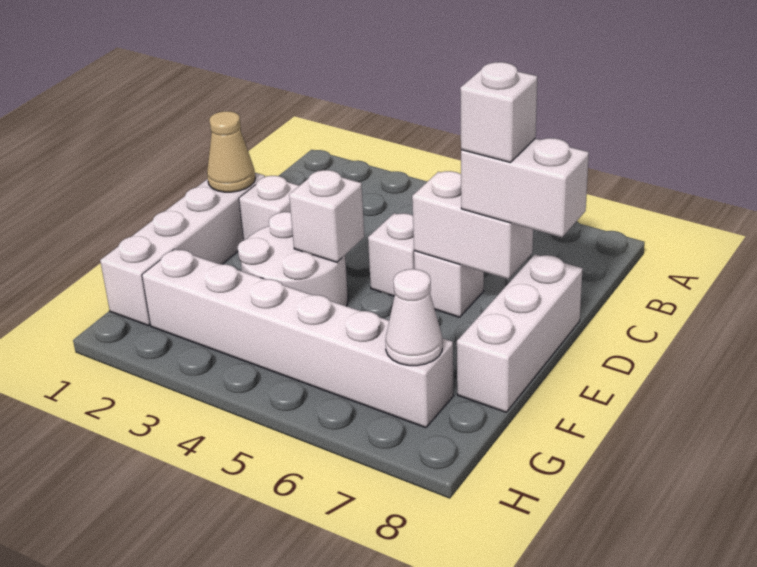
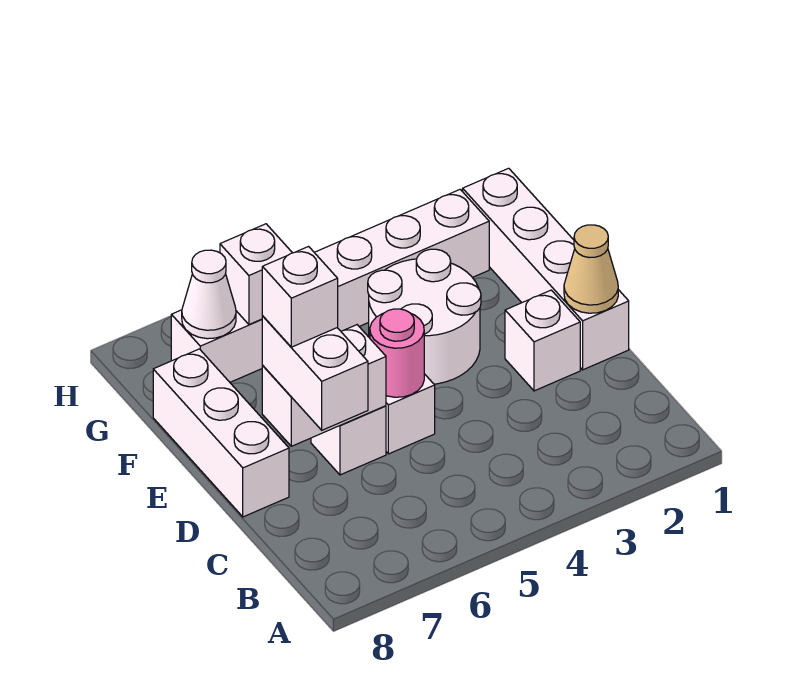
none -> pink 1x1 round brick [370,309,424,397]
white 1x2 brick [461,138,589,237] -> white 1x2 brick turned to [262,316,368,430]
white 1x1 brick [289,170,364,262] -> white 1x1 brick moved to [220,224,292,324]

